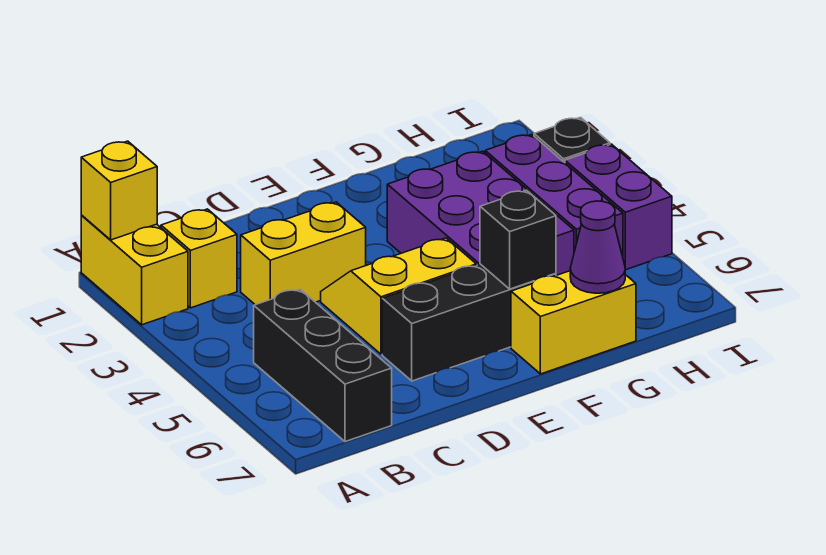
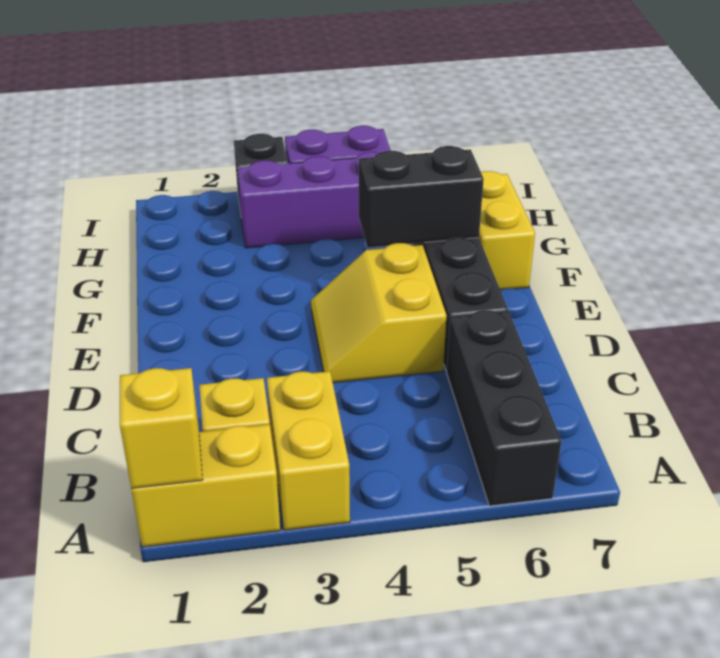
black 1x3 brick [254,289,392,442] -> black 1x3 brick turned to [447,310,561,506]
yellow 1x2 brick [241,202,366,305] -> yellow 1x2 brick moved to [267,371,350,530]
purple 2x3 brick [387,151,574,275] -> none
black 1x1 brick [480,190,556,289] -> black 1x2 brick [359,146,484,247]
purple 1x1 cone [570,201,625,293] -> none

